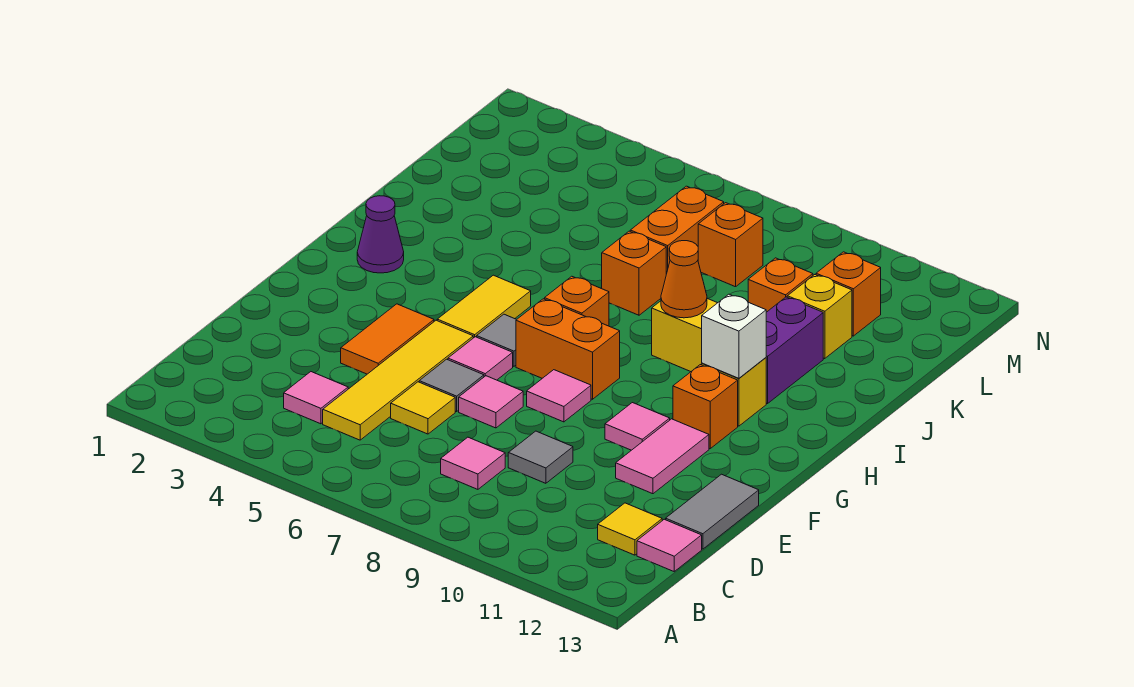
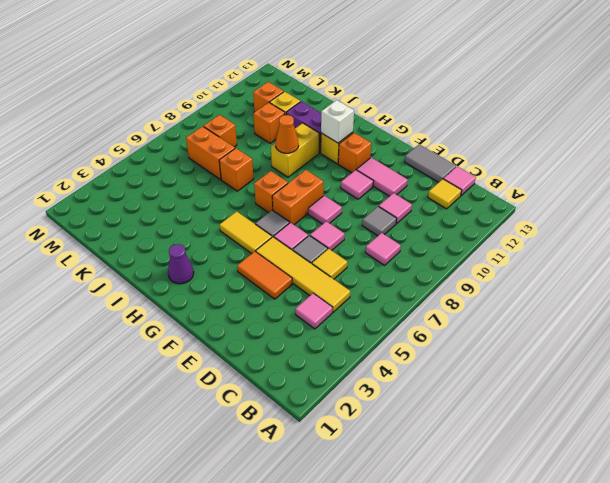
none -> pink 1x1 tile [379,193,412,224]

